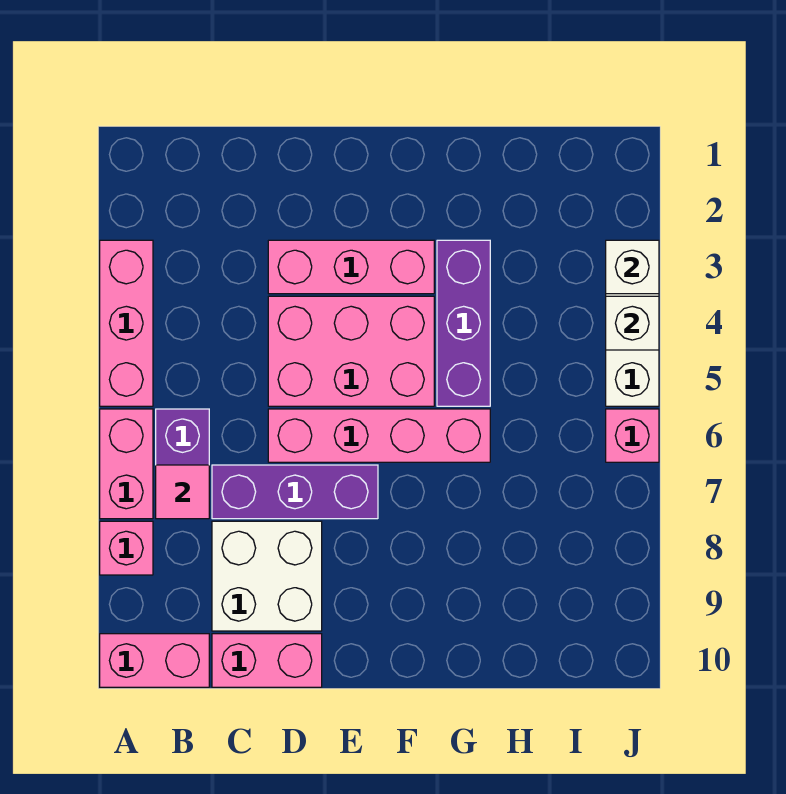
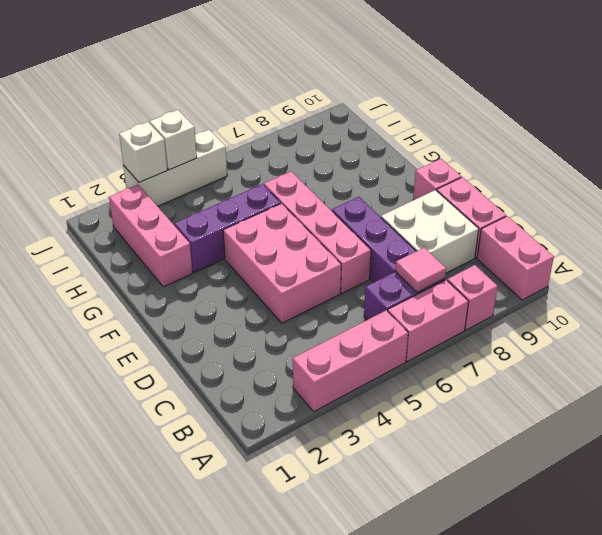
pink 1x3 brick [268,240,434,294] -> pink 1x3 brick moved to [109,185,192,287]
pink 1x1 brick [606,409,659,462] -> pink 1x1 brick moved to [413,159,461,200]

